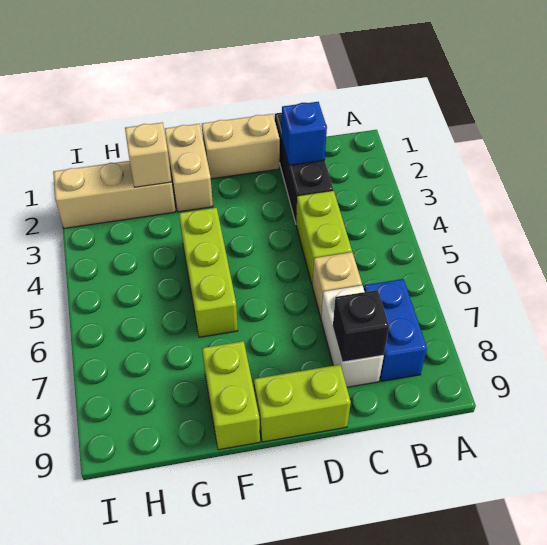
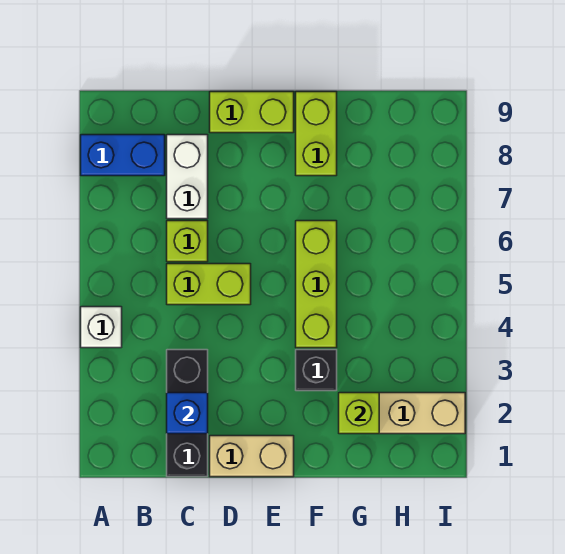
none -> white 1x1 brick [81,307,122,348]
blue 1x2 brick [364,279,427,381] -> blue 1x2 brick turned to [81,135,165,176]
lime 1x2 brick [296,191,352,284] -> lime 1x2 brick turned to [167,264,251,305]
tan 1x1 brick [312,252,362,318] -> lime 1x1 brick [167,221,208,262]
black 1x1 brick [333,290,389,362] -> black 1x1 brick moved to [296,350,337,391]
tan 1x2 brick [165,124,213,212] -> none
tan 1x1 brick [125,122,172,187] -> lime 1x1 brick [339,393,379,434]

